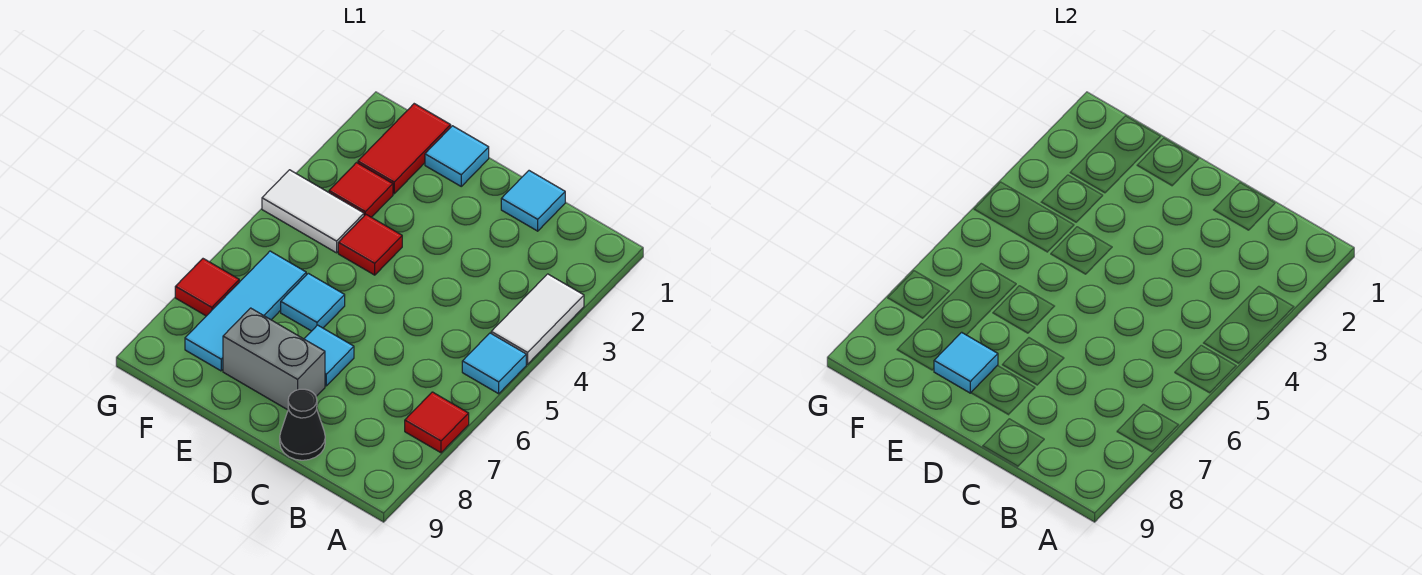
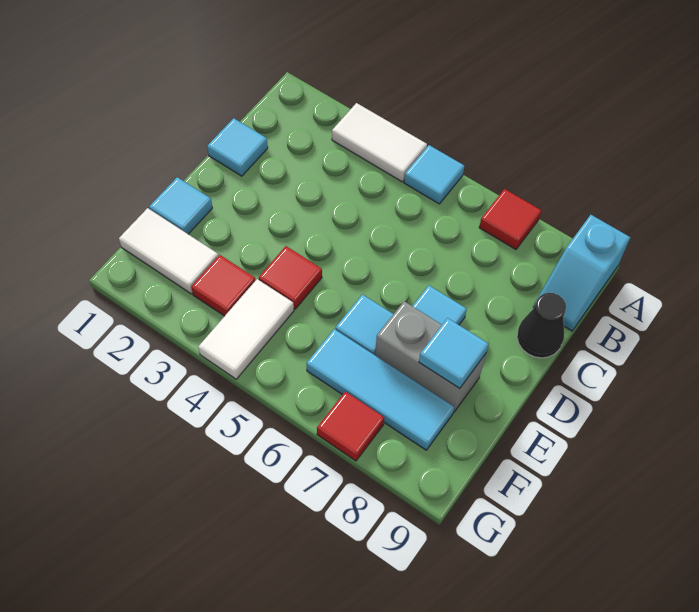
none -> cyan 1x2 slope [533,215,630,331]
grey 1x2 brick [223,308,325,410] -> grey 1x2 brick turned to [375,301,486,412]
red 1x2 tile [358,104,451,194] -> white 1x2 tile [119,208,218,294]

